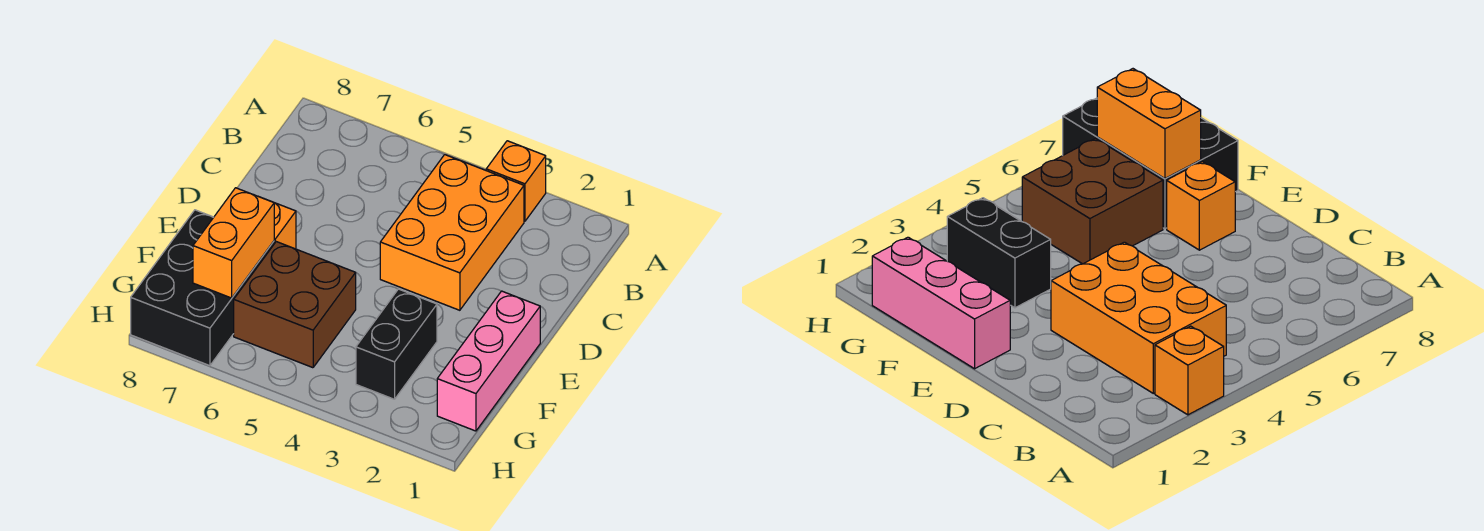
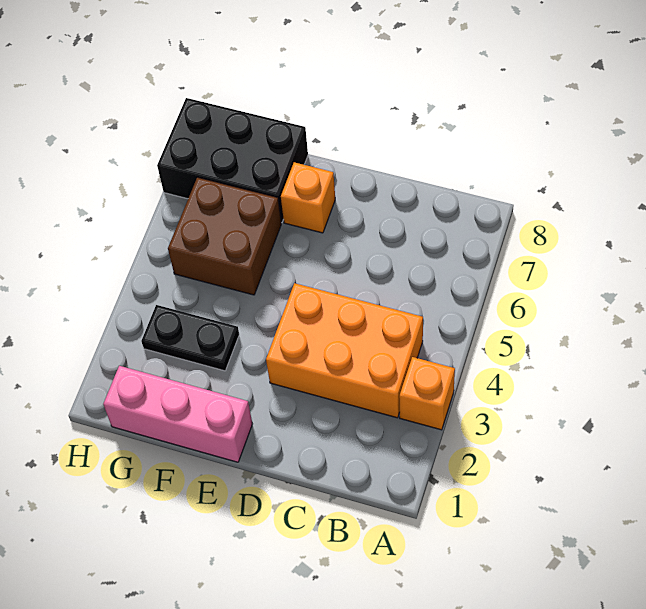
black 1x2 brick [356,289,437,399] -> black 1x2 plate [141,305,239,371]
orange 1x2 brick [193,188,274,298] -> none

